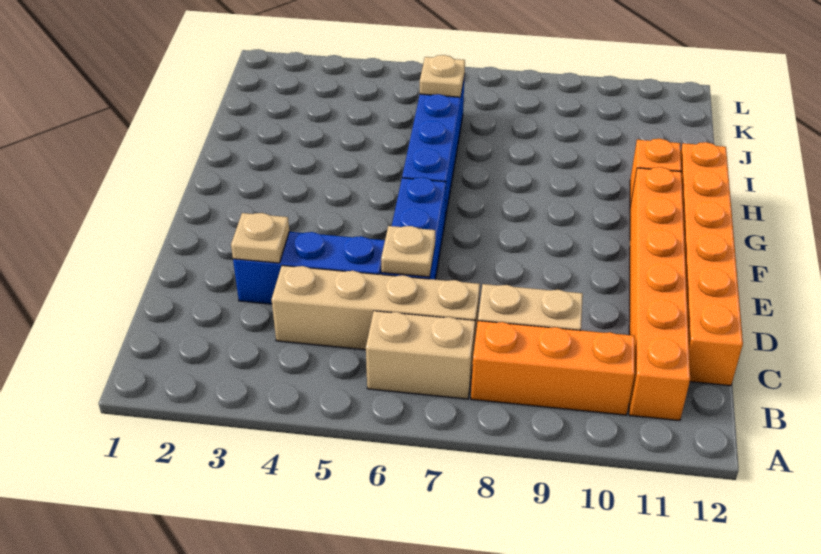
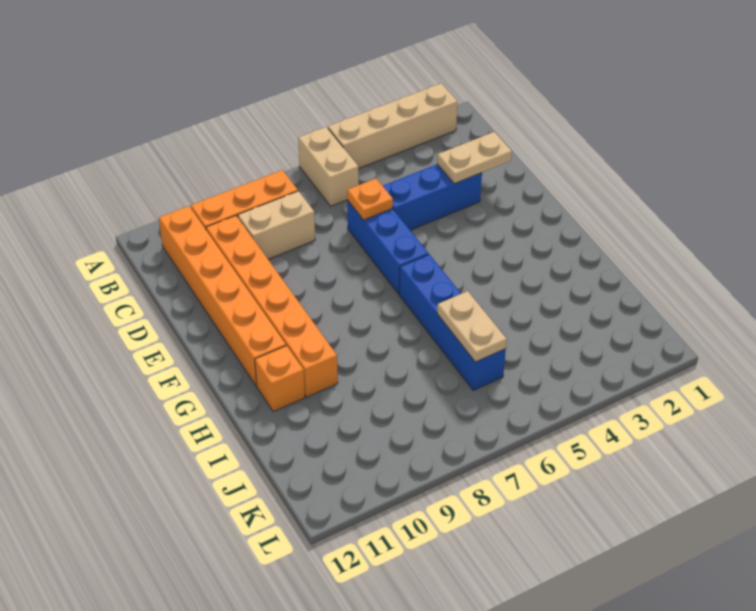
tan 1x2 brick [366,311,475,399] -> tan 1x2 brick turned to [298,127,359,206]
tan 1x4 brick [272,266,480,353] -> tan 1x4 brick moved to [328,83,458,169]
orange 1x6 brick [681,142,743,386] -> orange 1x6 brick moved to [206,216,338,397]
tan 1x1 plate [231,213,289,263] -> tan 1x2 plate [437,132,512,184]
tan 1x1 plate [381,226,435,277] -> orange 1x1 plate [347,179,393,220]
tan 1x1 plate [420,55,465,97] -> tan 1x2 plate [437,291,507,362]

